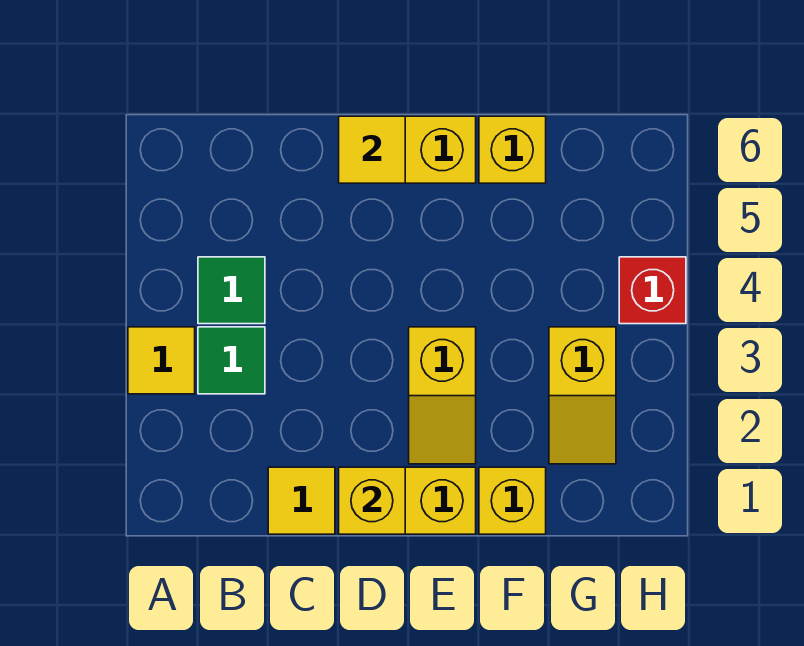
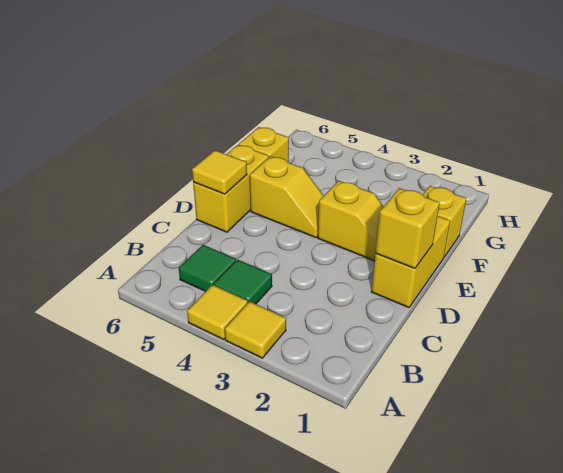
green 1x1 tile [198,327,265,394] -> green 1x1 tile moved to [179,245,236,291]
yellow 1x1 tile [268,467,335,534] -> yellow 1x1 tile moved to [187,285,248,339]
yellow 1x2 slope [549,327,616,464] -> yellow 1x2 slope moved to [250,156,324,237]
red 1x1 brick [619,257,686,324] -> none

